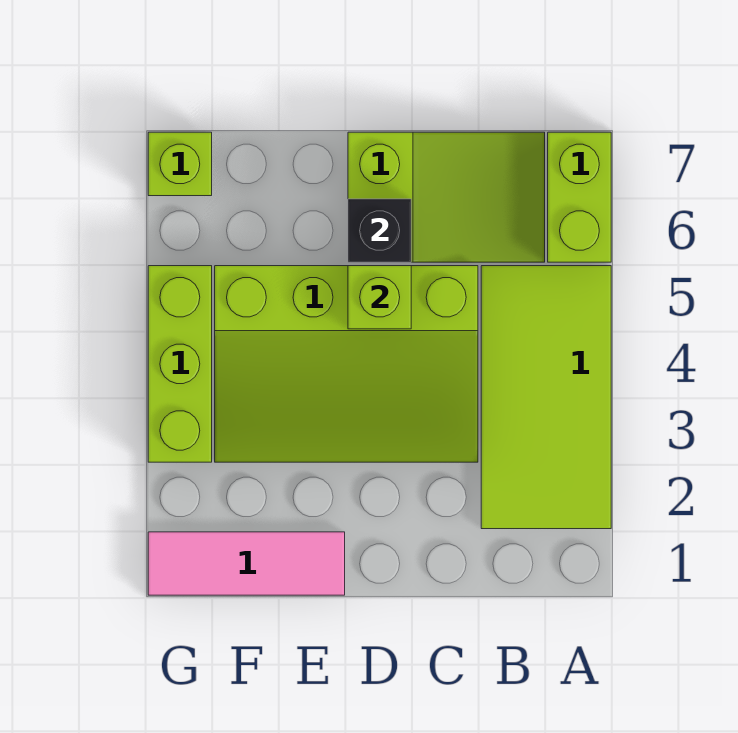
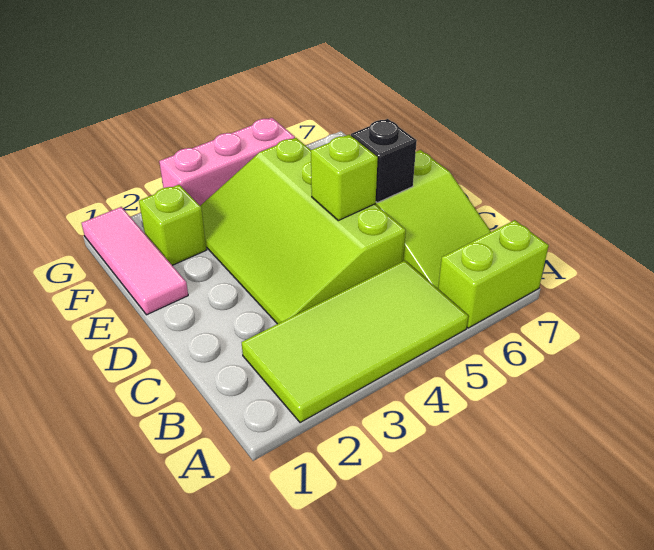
lime 1x3 brick [148,266,212,462] -> pink 1x3 brick [159,118,295,206]
lime 1x1 brick [148,132,212,196] -> lime 1x1 brick moved to [139,185,206,265]

